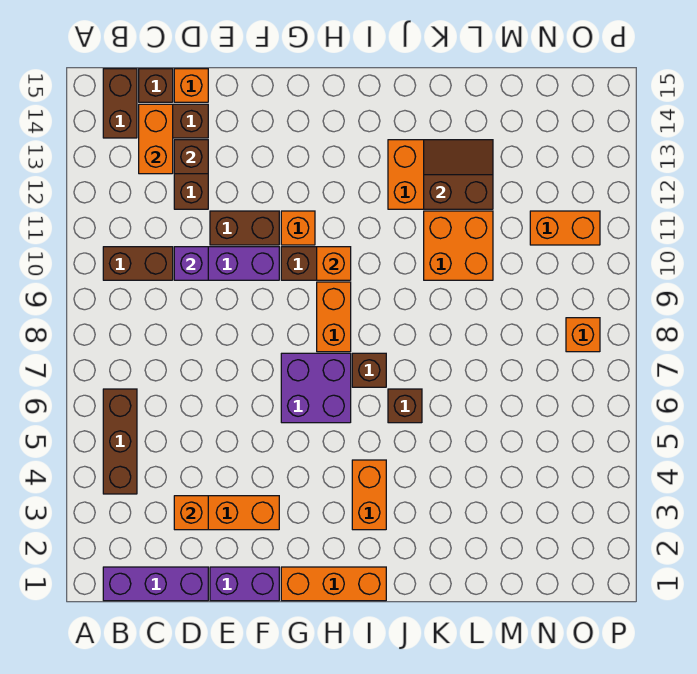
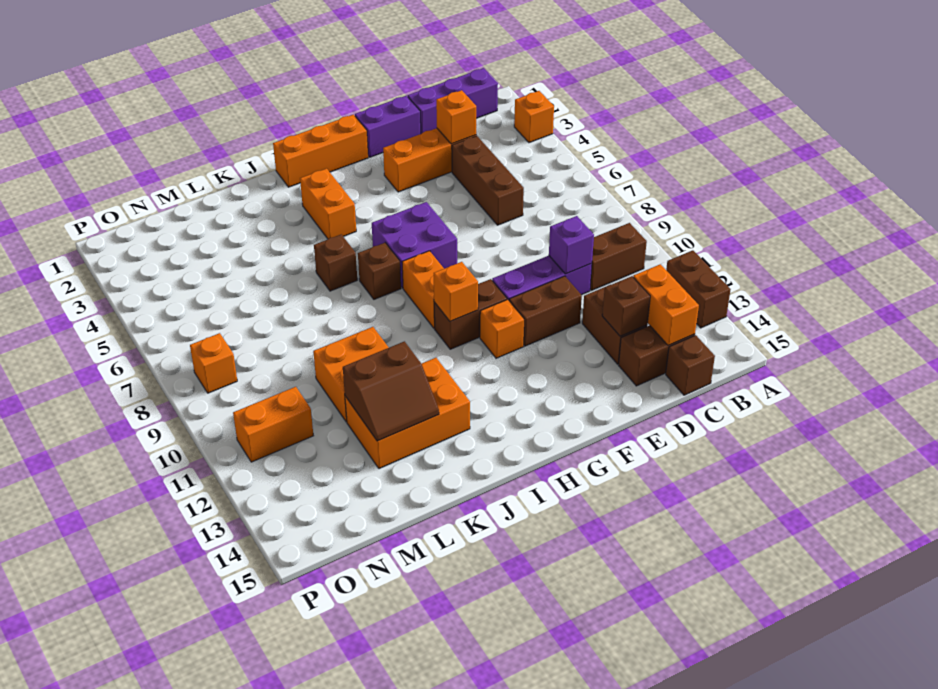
brown 1x3 brick [103,389,137,494] -> brown 1x3 brick moved to [452,136,524,225]
brown 1x2 brick [103,69,137,138] -> brown 1x2 brick moved to [666,250,731,328]
orange 1x1 brick [174,69,208,102] -> orange 1x1 brick moved to [514,91,554,143]

